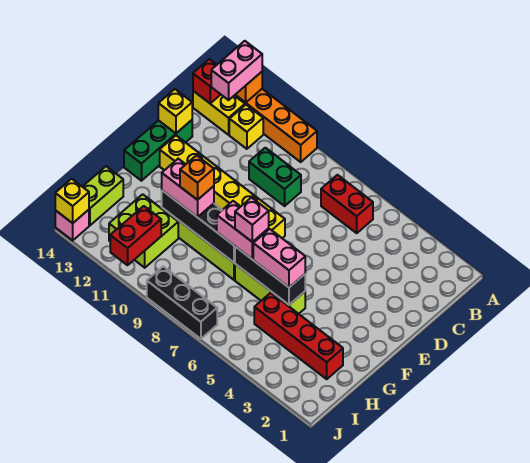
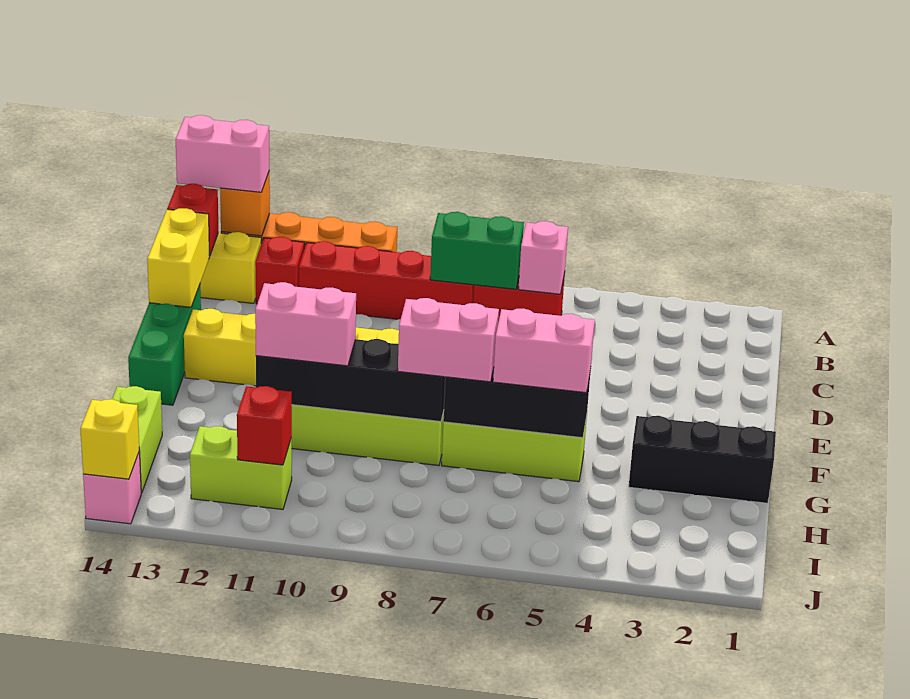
pink 1x2 brick [211,41,262,100] -> pink 1x2 brick turned to [176,115,269,192]
yellow 1x1 brick [229,105,263,149] -> red 1x1 brick [255,237,304,304]
green 1x2 brick [249,148,301,206] -> green 1x2 brick moved to [430,212,524,289]
yellow 1x1 brick [158,89,192,133] -> yellow 1x2 brick [147,208,210,307]
pink 1x1 brick [235,198,269,242] -> pink 1x1 brick moved to [519,221,568,294]
orange 1x1 brick [180,155,214,200] -> none
red 1x4 brick [254,293,343,379] -> red 1x4 brick moved to [299,241,474,319]
lime 2x2 brick [109,194,178,268] -> lime 1x2 brick [190,426,292,509]
red 1x2 brick [110,206,161,265] -> red 1x1 brick [237,386,292,465]
black 1x3 brick [147,266,217,339] -> black 1x3 brick moved to [629,416,776,503]

